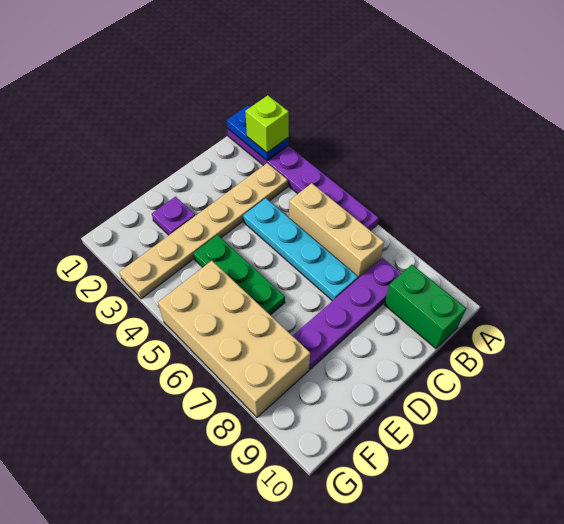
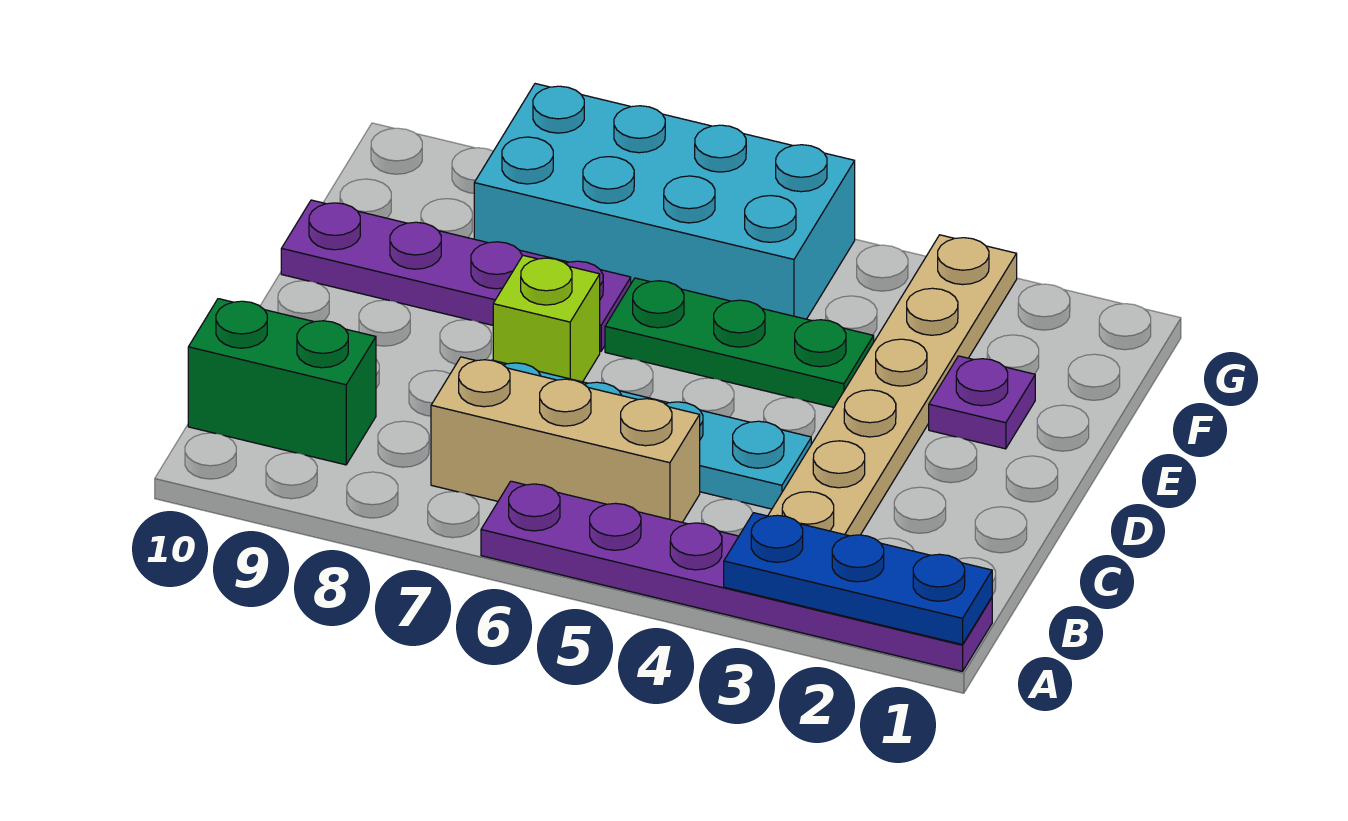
blue 1x2 plate [227,106,289,161] -> blue 1x3 plate [724,513,992,645]
lime 1x1 brick [245,95,289,153] -> lime 1x1 brick moved to [493,255,600,382]
purple 1x4 plate [293,258,402,369] -> purple 1x4 plate turned to [281,200,631,351]
tan 2x4 brick [158,261,310,417] -> cyan 2x4 brick [474,84,855,319]

